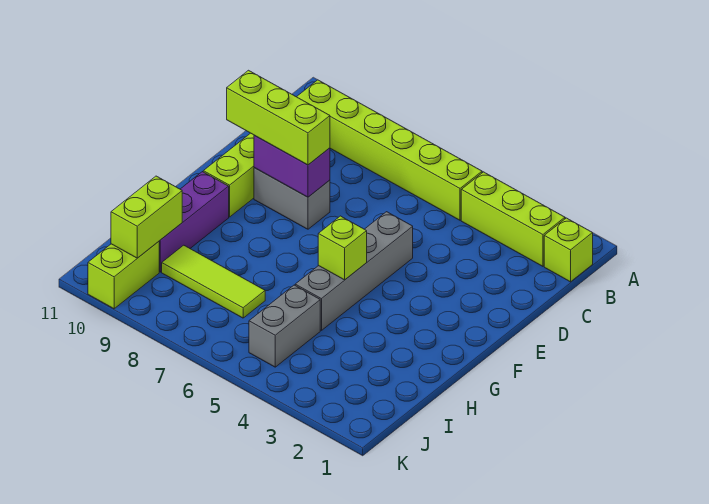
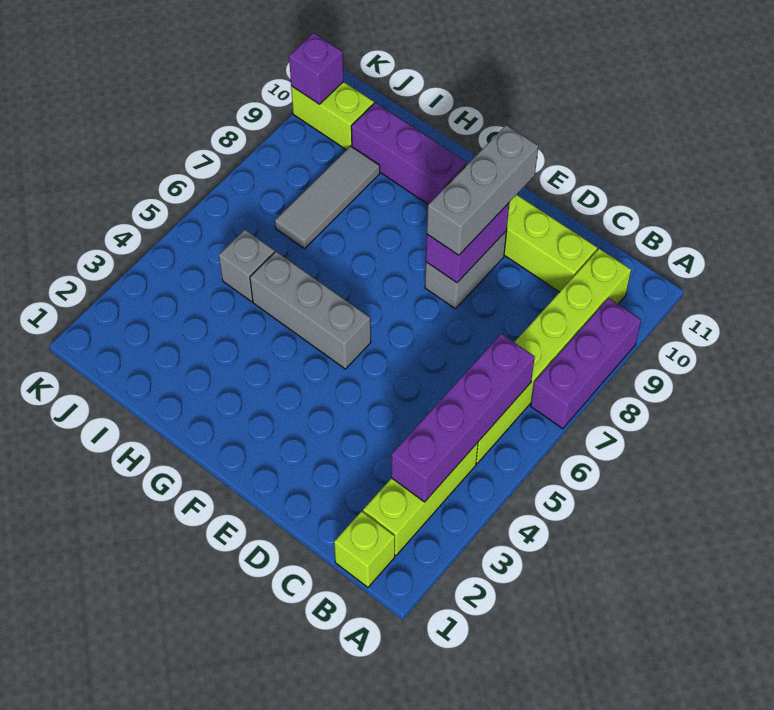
none -> purple 1x3 brick [531,298,641,429]
none -> purple 1x4 brick [391,334,535,502]
grey 1x4 brick [295,212,413,330] -> grey 1x3 brick [250,252,371,369]
lime 1x3 brick [227,70,330,165] -> grey 1x3 brick [427,125,538,255]
lime 1x1 brick [318,216,367,280] -> none
grey 1x2 brick [249,285,320,367] -> grey 1x1 brick [219,230,275,302]
lime 1x3 tile [162,245,265,318] -> grey 1x3 tile [275,146,380,249]
lime 1x2 brick [111,176,182,258] -> none
none -> purple 1x1 brick [289,33,344,104]

